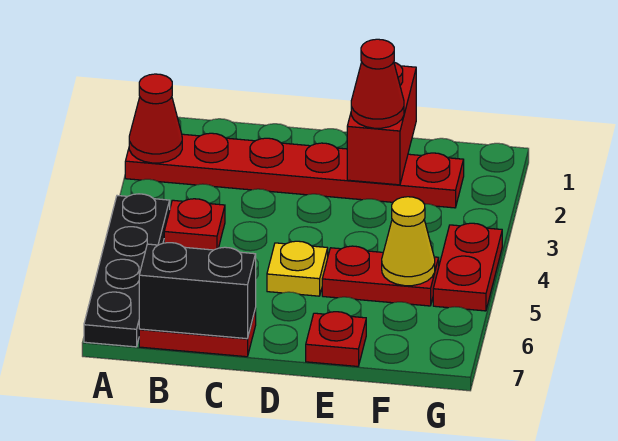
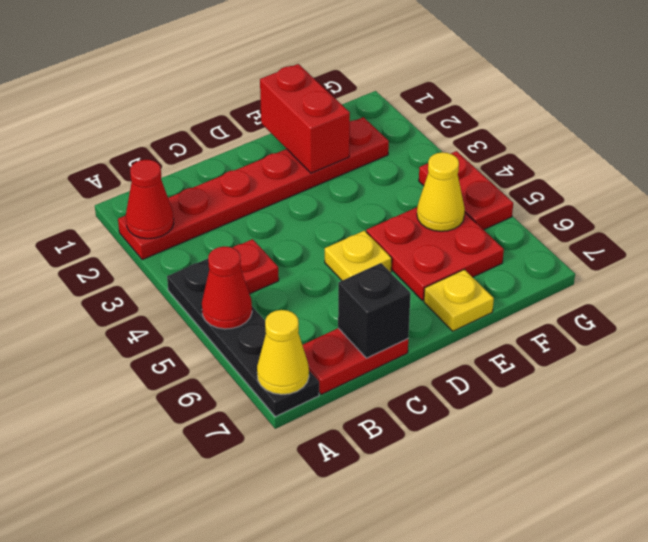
none -> yellow 1x1 cone [257,310,309,395]
black 1x2 brick [139,243,256,339] -> black 1x1 brick [338,263,411,358]
red 1x1 cone [351,39,404,128] -> red 1x1 cone moved to [202,246,252,329]
red 1x2 plate [322,246,439,306] -> red 2x2 plate [366,207,504,301]
red 1x1 plate [306,312,366,366] -> yellow 1x1 plate [424,270,494,331]

